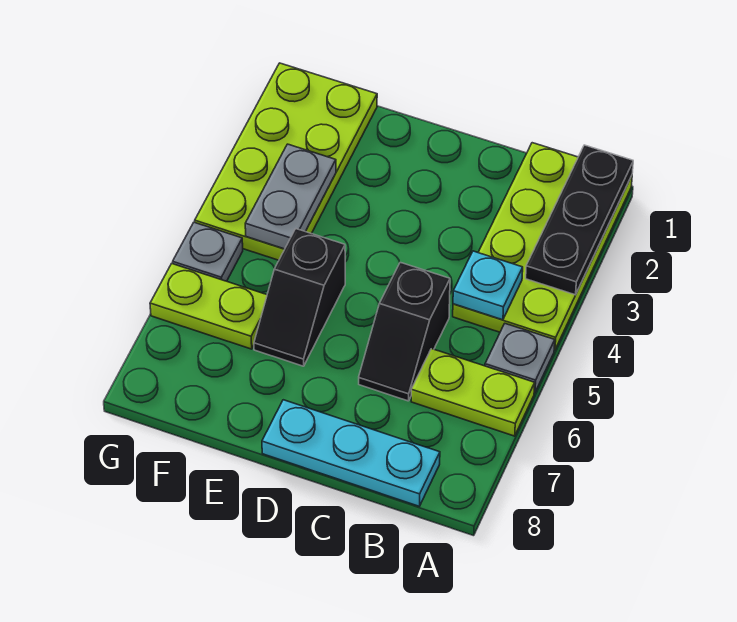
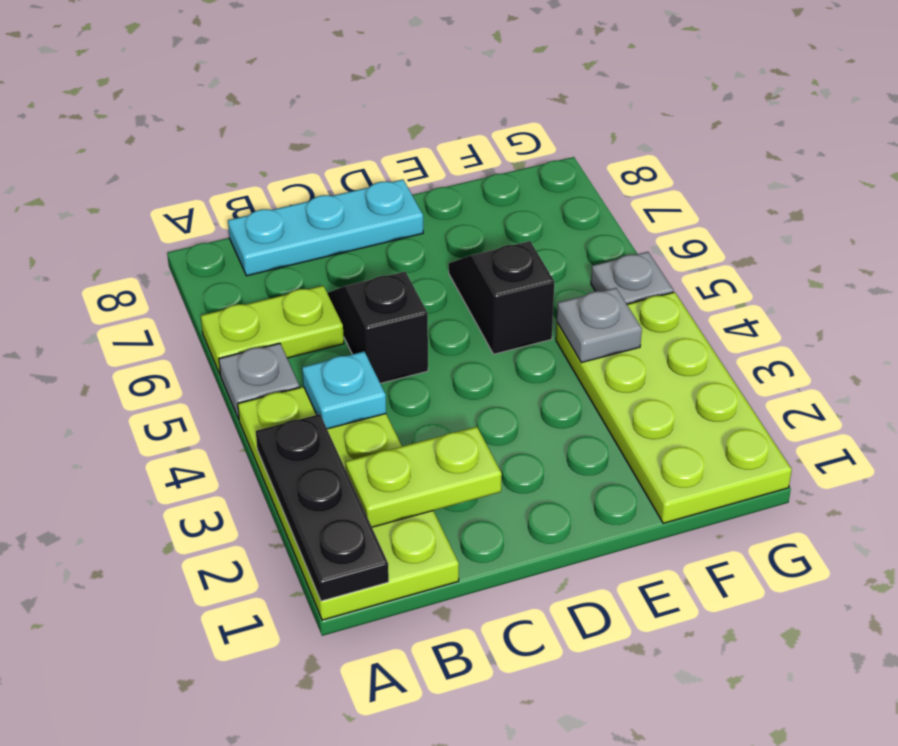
grey 1x2 plate [245,144,336,249] -> grey 1x1 plate [557,288,642,363]
lime 1x2 plate [150,264,267,349] -> lime 1x2 plate moved to [346,427,502,527]

